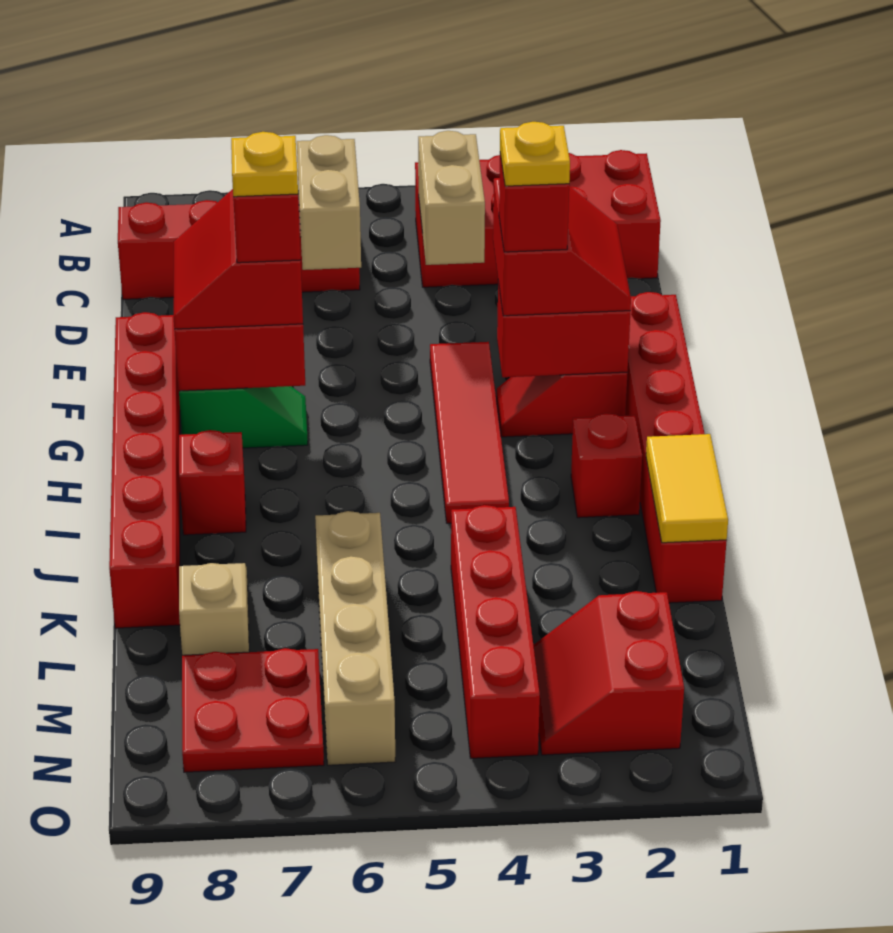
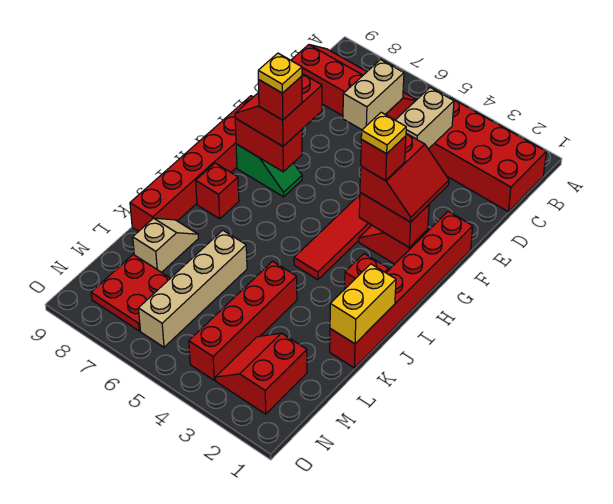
yellow 1x2 tile [646,434,728,543] -> yellow 1x2 brick [330,264,396,344]

